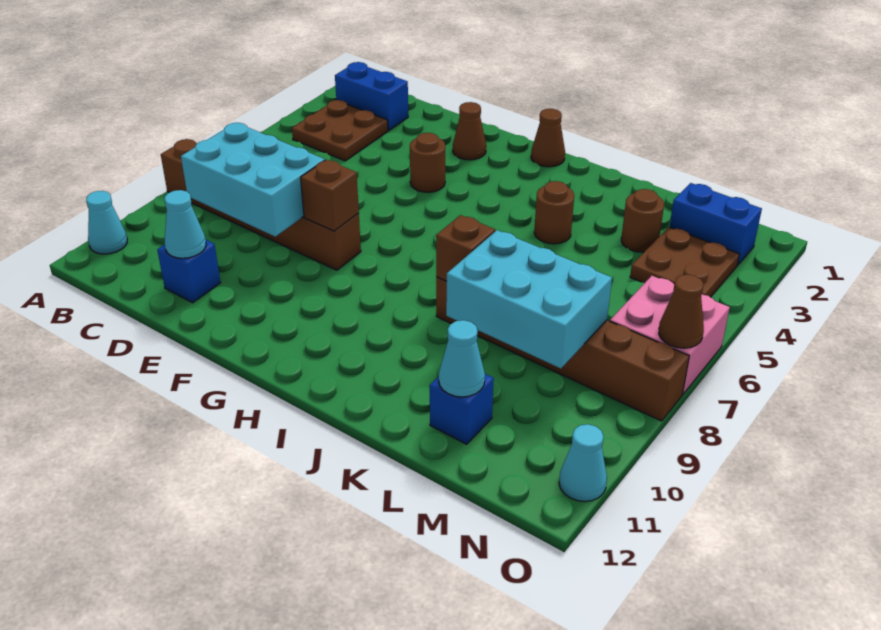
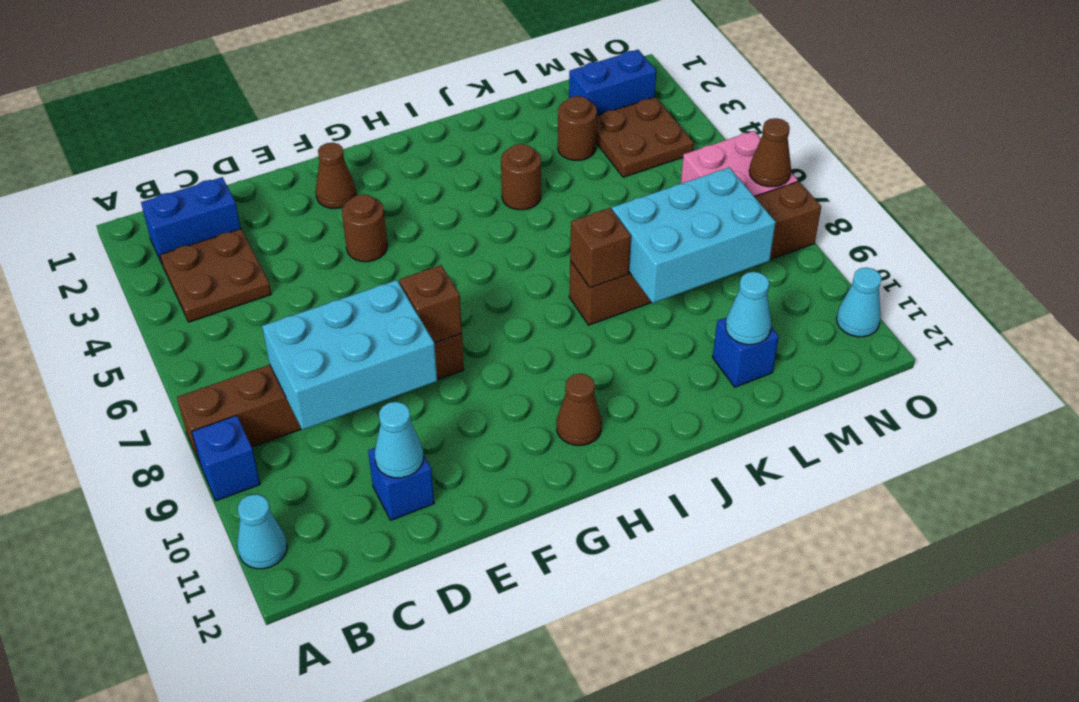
none -> blue 1x1 brick [192,415,260,501]
brown 1x1 cone [531,109,565,167] -> brown 1x1 cone moved to [557,374,602,445]

